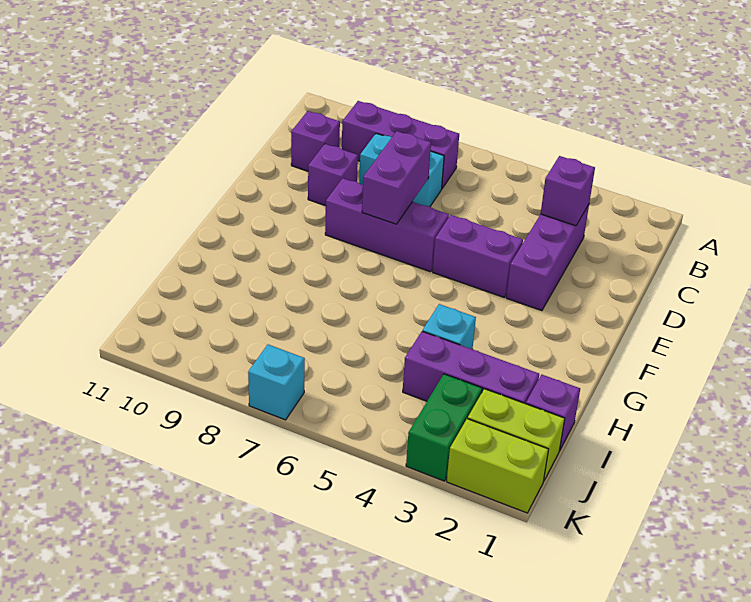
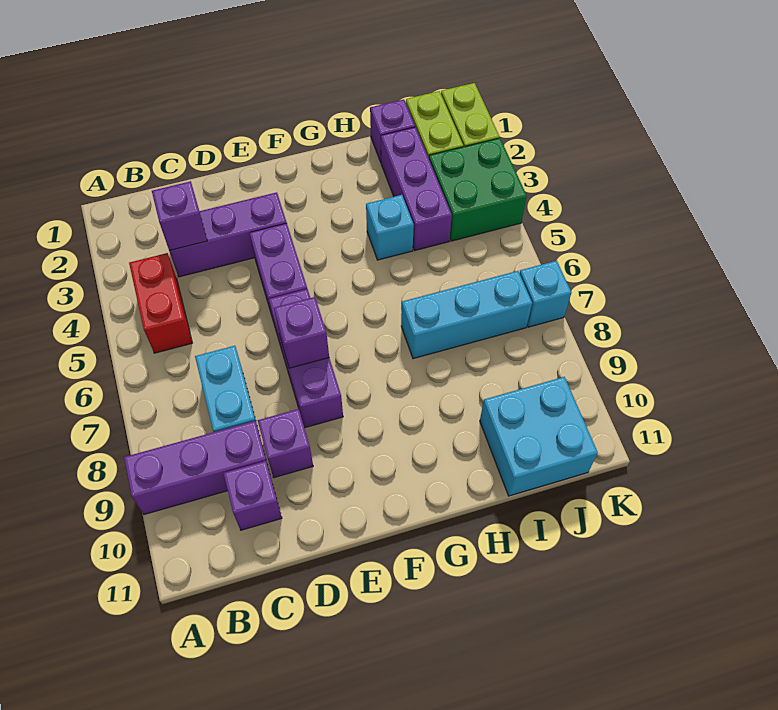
none -> red 1x2 brick [129,253,192,353]
purple 1x3 brick [342,101,459,188] -> purple 1x3 brick turned to [124,421,268,515]
purple 1x2 brick [362,131,431,224] -> purple 1x1 brick [274,297,329,368]
none -> cyan 1x3 brick [401,271,532,359]
none -> cyan 2x2 brick [480,377,598,496]
green 1x2 brick [406,374,482,481] -> green 2x2 brick [429,138,527,241]

